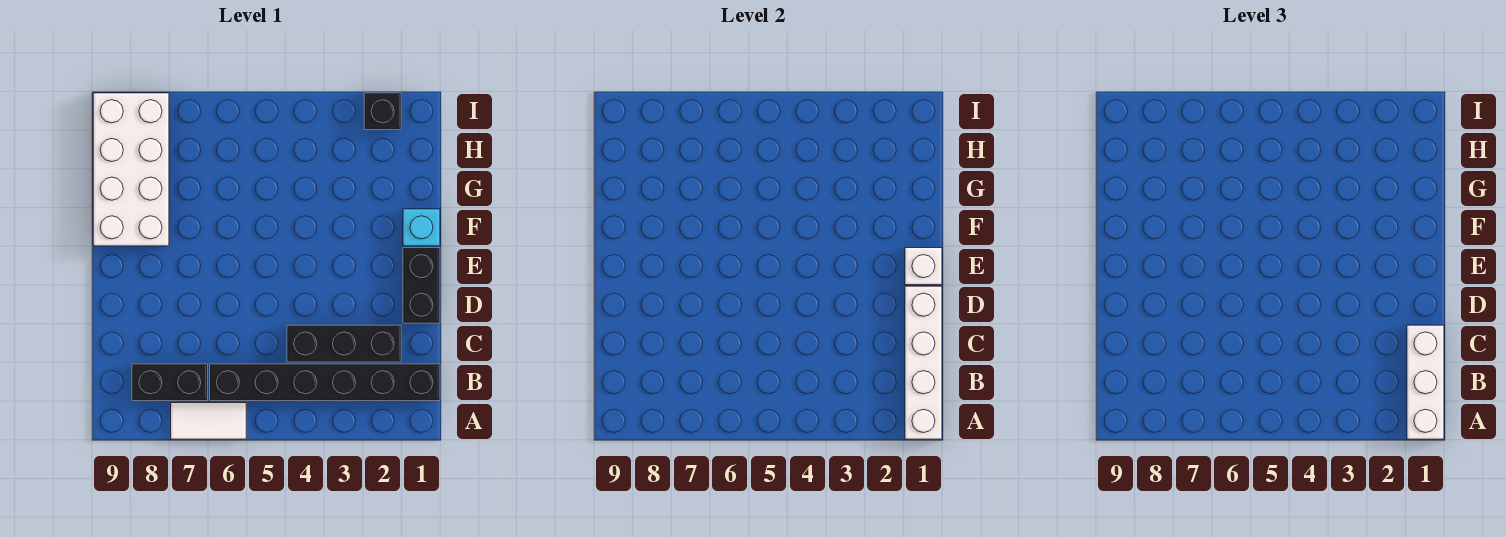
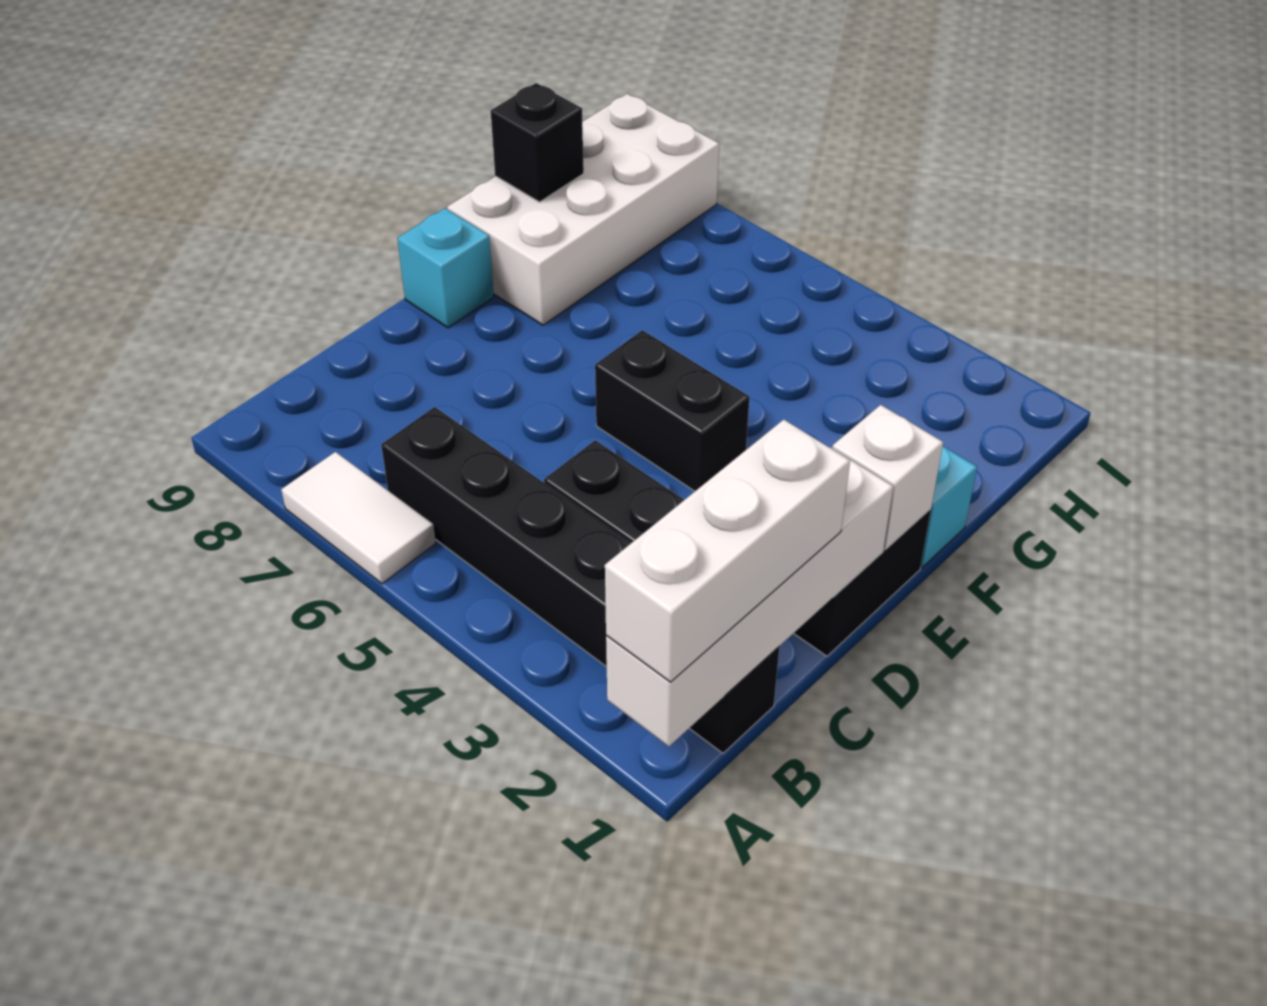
black 1x2 brick [132,364,208,401] -> black 1x2 brick moved to [595,330,750,491]
none -> cyan 1x1 brick [397,208,494,328]
black 1x1 brick [364,93,401,130] -> black 1x1 brick moved to [491,83,584,202]

